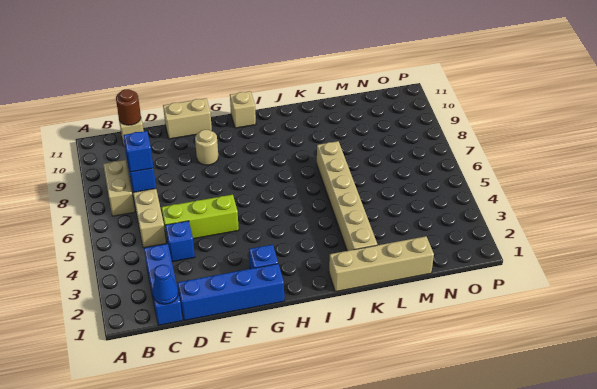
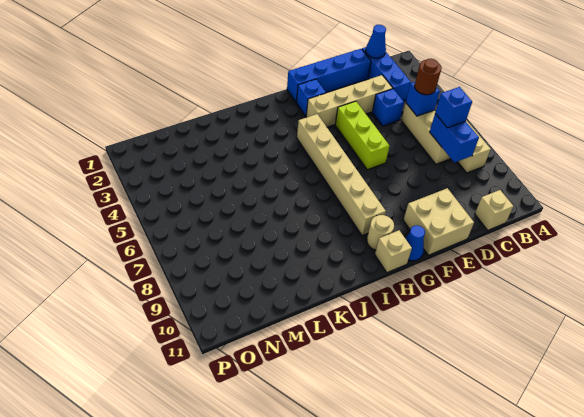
none -> blue 1x1 brick [406,82,440,116]
brown 1x1 round brick [116,89,141,125] -> brown 1x1 round brick moved to [415,59,442,95]
lime 1x3 brick [161,195,239,239] -> lime 1x3 brick turned to [335,101,389,170]
tan 1x2 brick [163,98,212,139] -> tan 2x2 brick [403,188,474,255]
tan 1x1 round brick [195,130,218,165] -> tan 1x1 round brick moved to [367,215,394,250]
none -> blue 1x1 cone [405,225,425,261]
tan 1x4 brick [329,236,434,292] -> tan 1x4 brick moved to [306,75,393,127]
tan 1x6 brick [317,141,377,251] -> tan 1x6 brick moved to [297,114,386,236]

